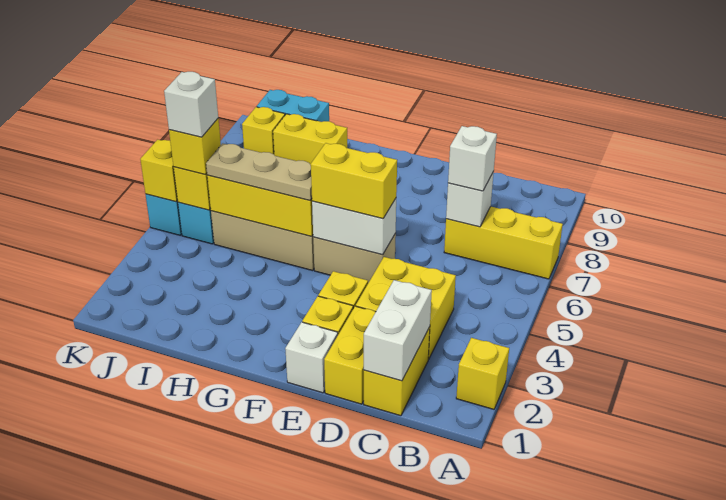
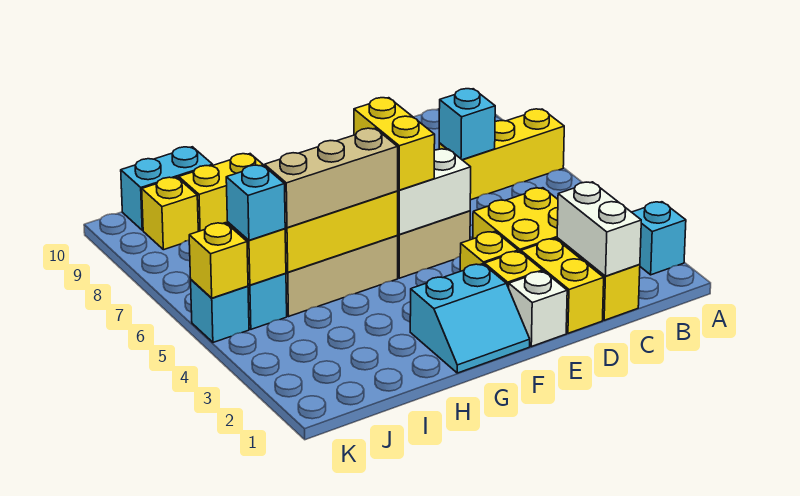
yellow 1x1 brick [456,338,509,409] -> cyan 1x1 brick [632,202,686,275]
white 1x1 brick [446,172,494,227] -> cyan 1x1 brick [439,89,495,160]
white 1x1 brick [448,126,497,191] -> none
yellow 1x2 brick [310,143,397,219] -> yellow 1x2 brick turned to [354,98,435,190]
none -> cyan 2x2 slope [410,264,530,373]
tan 1x3 plate [206,143,312,200] -> tan 1x3 brick [265,128,398,228]
yellow 1x1 brick [169,119,221,175] -> cyan 1x1 brick [226,165,285,240]
white 1x1 brick [164,72,218,137] -> none

